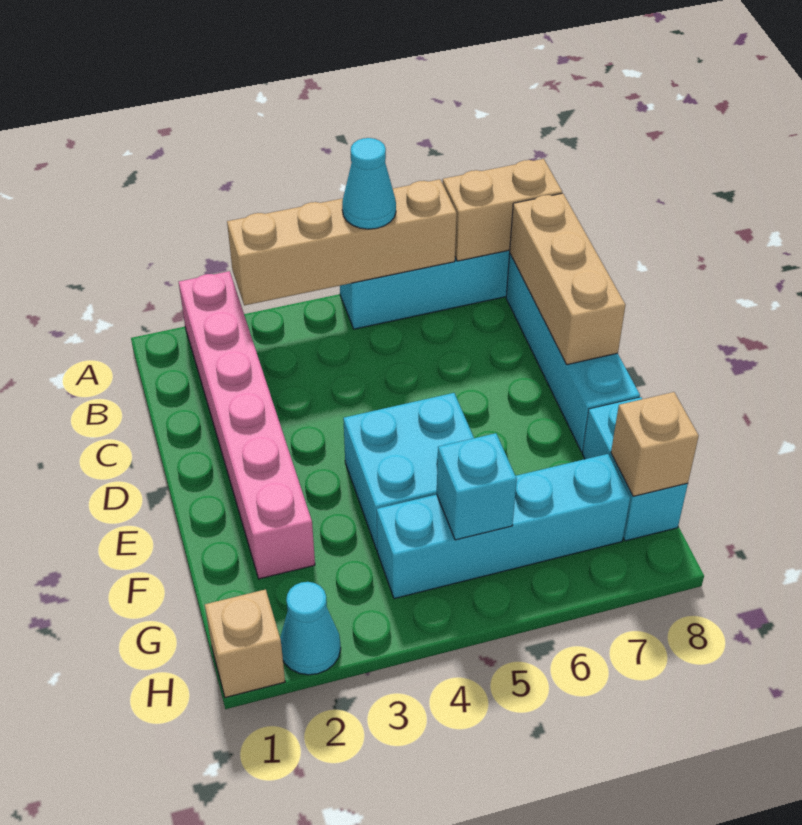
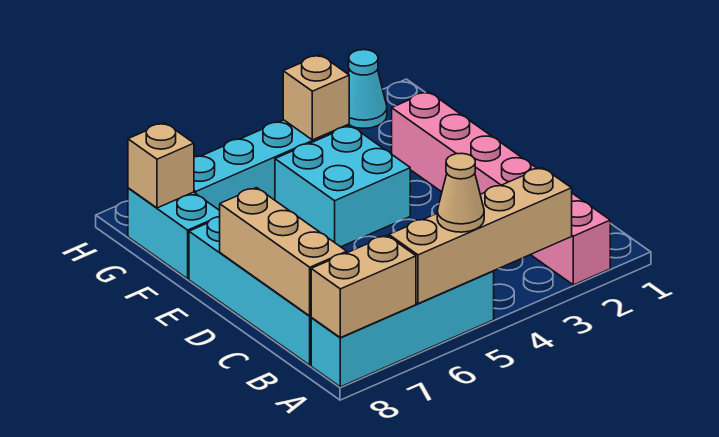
cyan 1x1 cone [342,138,396,229] -> tan 1x1 cone [437,153,484,232]
cyan 1x1 brick [437,433,517,540] -> none
tan 1x1 brick [205,589,285,698] -> tan 1x1 brick moved to [283,55,349,140]

